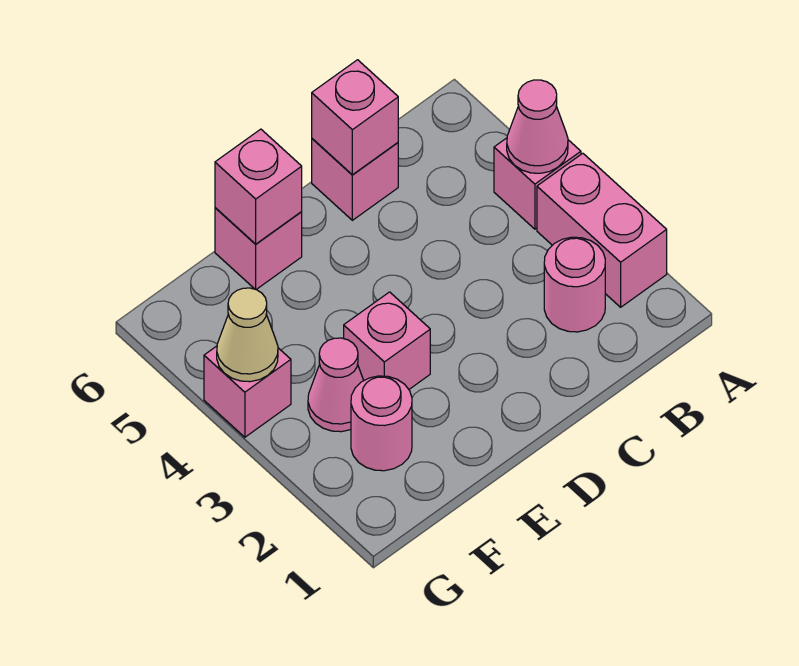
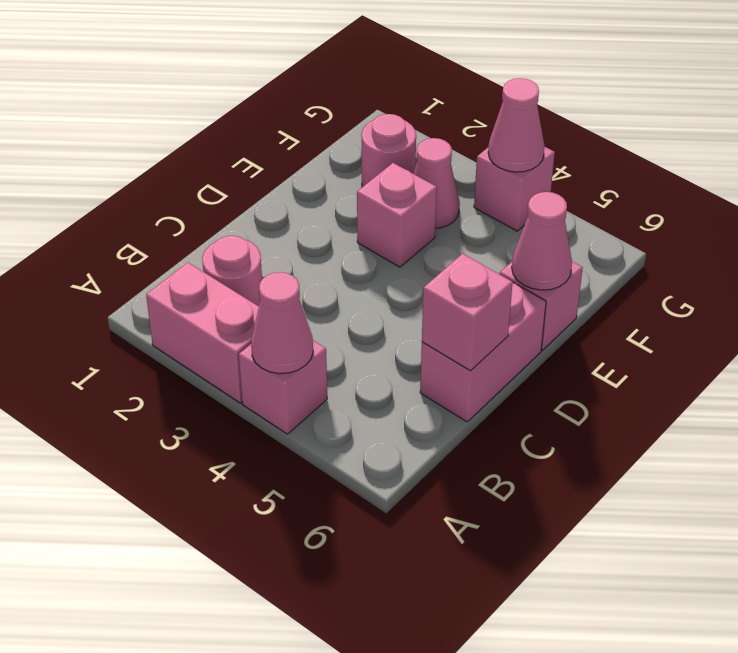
pink 1x1 brick [312,139,398,220] -> pink 1x2 brick [420,283,546,422]
pink 1x1 brick [215,129,302,244] -> pink 1x1 cone [512,192,572,290]
tan 1x1 cone [217,288,278,382] -> pink 1x1 cone [488,78,545,172]

